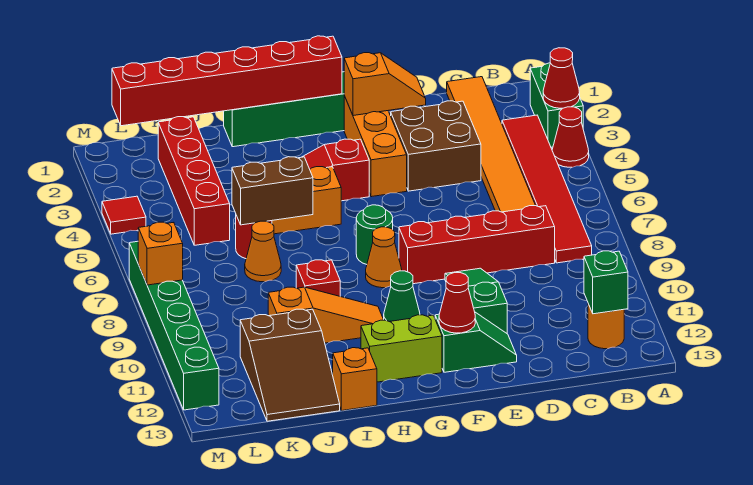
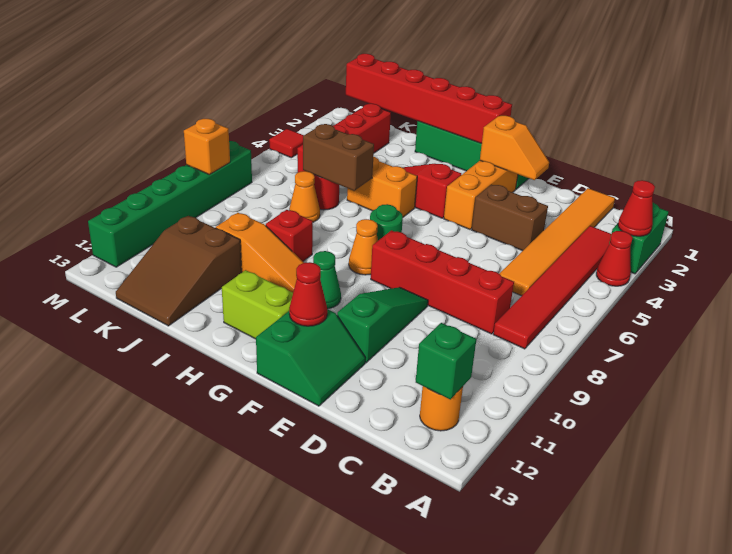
brown 2x2 brick [391,101,481,191] -> brown 1x2 brick [472,185,548,251]
green 1x2 slope [435,312,517,372] -> green 2x2 slope [256,309,365,406]
orange 1x1 brick [333,348,377,411] -> none

